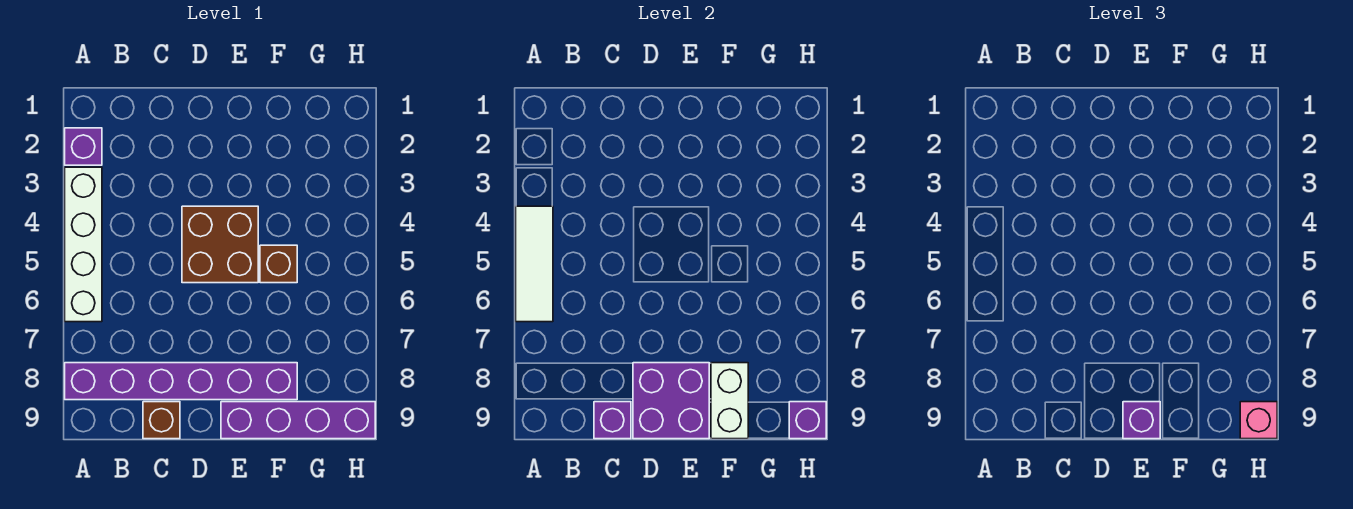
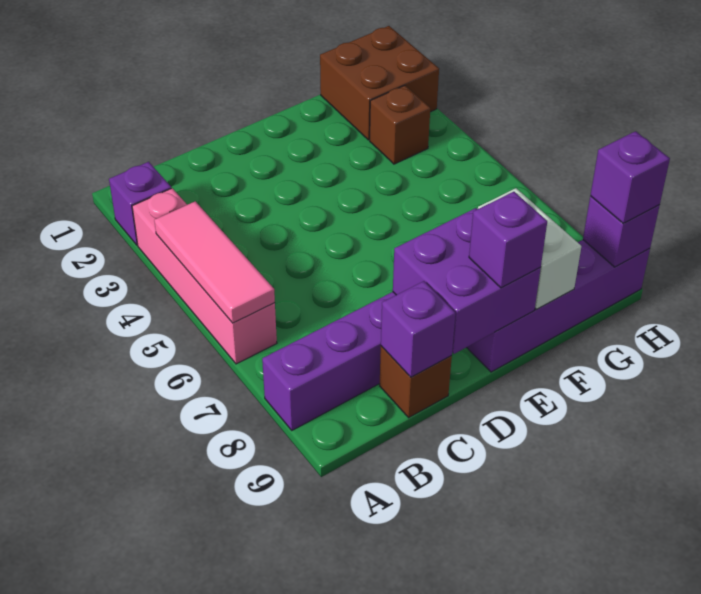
white 1x4 brick [65,167,102,322] -> pink 1x4 brick [132,188,277,364]
white 1x3 tile [516,206,553,322] -> pink 1x3 tile [154,201,275,323]
brown 2x2 brick [182,206,258,283] -> brown 2x2 brick moved to [320,26,439,140]
brown 1x1 brick [260,245,297,283] -> brown 1x1 brick moved to [370,85,430,164]
pink 1x1 brick [1240,402,1277,439] -> purple 1x1 brick [590,131,670,224]

